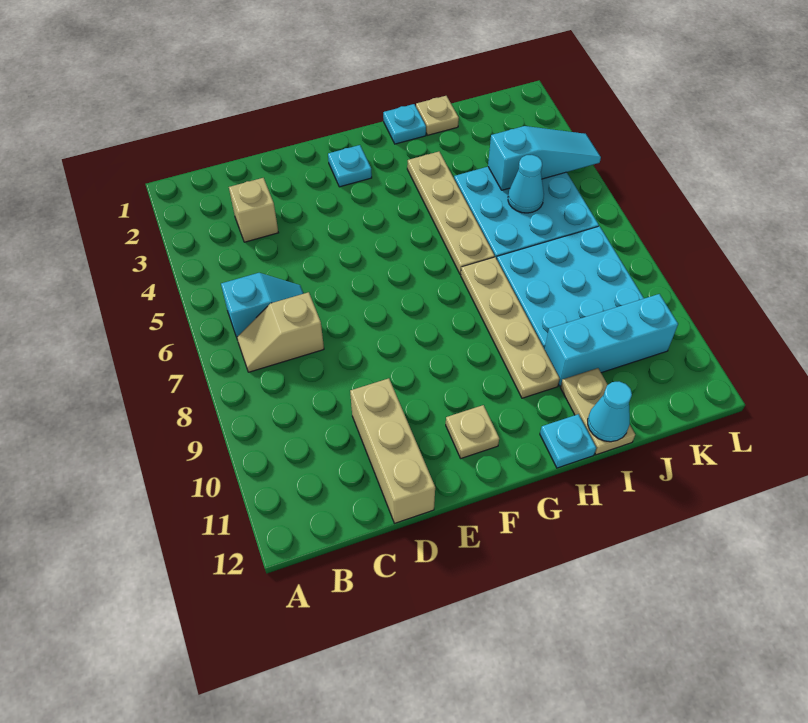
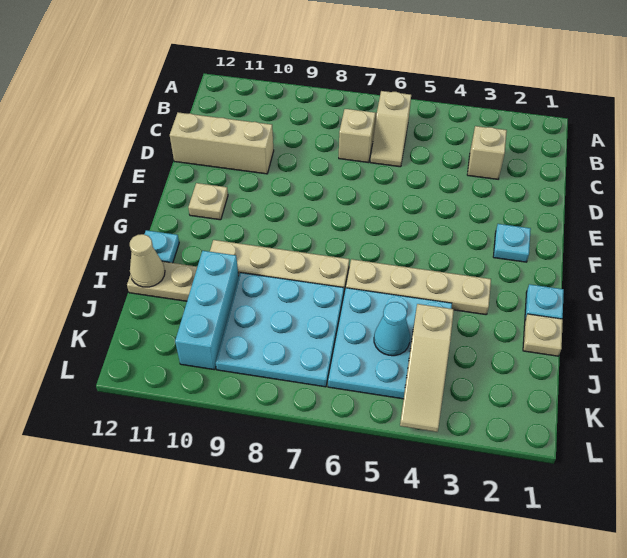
cyan 1x2 slope [221,273,304,337] -> tan 1x2 slope [370,91,411,167]
cyan 1x1 cone [588,382,632,442] -> tan 1x1 cone [130,234,165,287]
cyan 1x3 slope [488,126,601,190] -> tan 1x3 slope [400,304,454,432]

